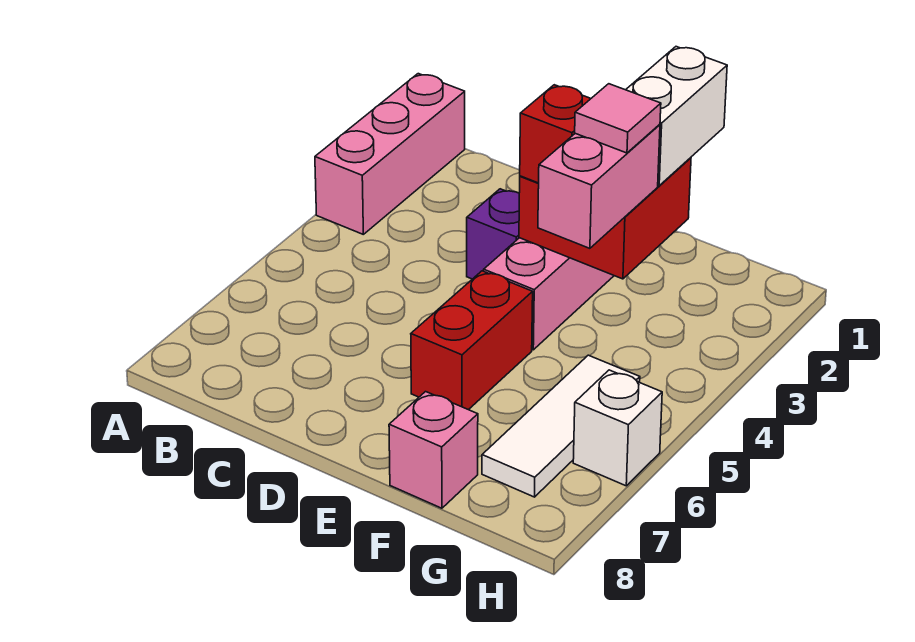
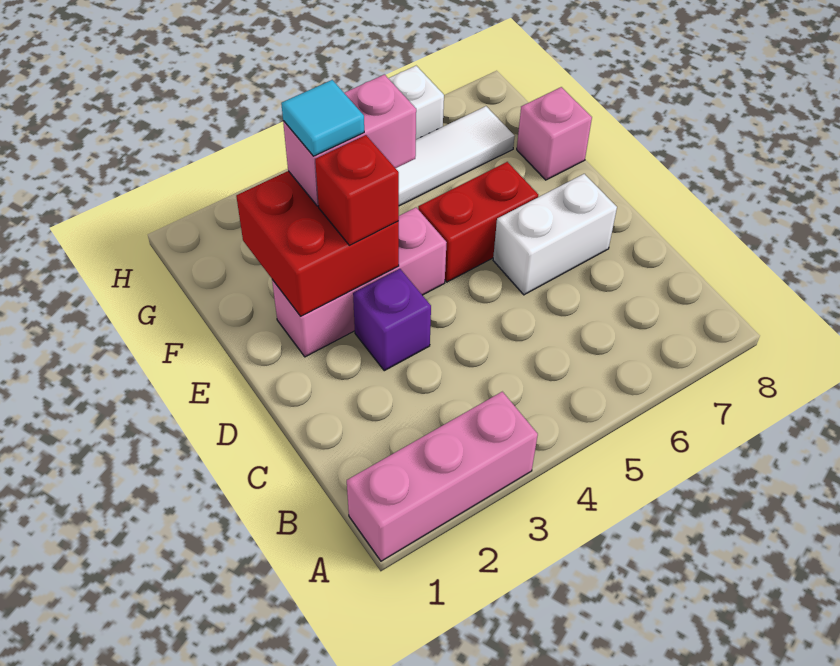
white 1x2 brick [626,47,727,186] -> white 1x2 brick moved to [493,174,617,295]
pink 1x1 tile [575,84,661,153] -> cyan 1x1 tile [281,80,364,156]

